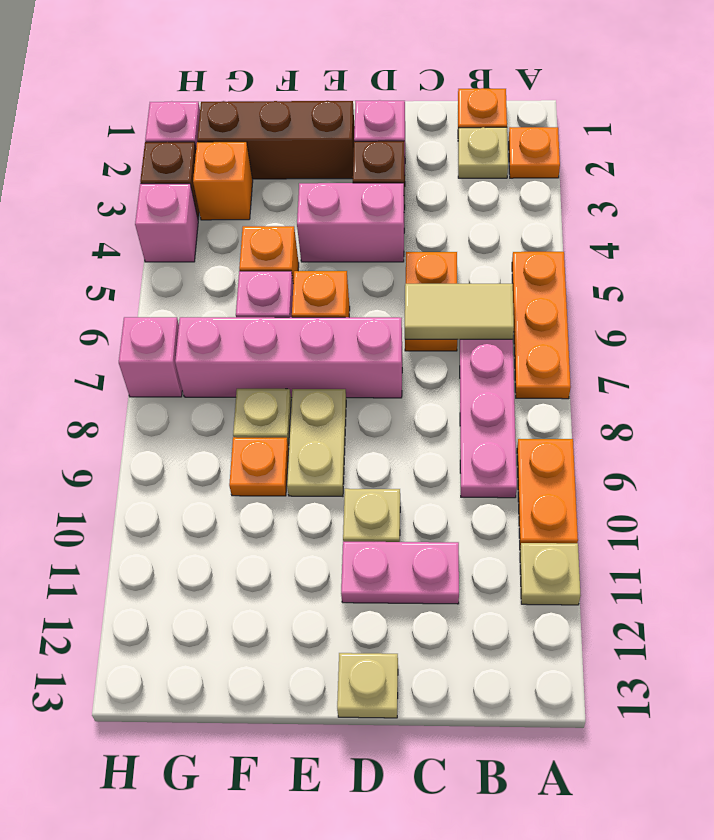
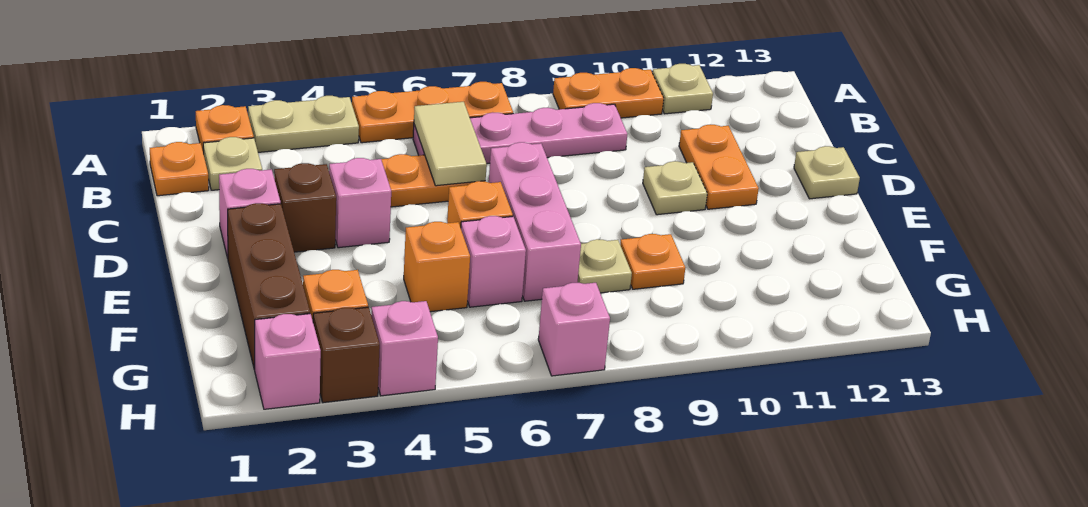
pink 1x2 plate [341,542,459,604] -> orange 1x2 plate [679,125,759,209]
pink 1x2 brick [297,183,404,262] -> pink 1x1 brick [329,158,391,248]
pink 1x4 brick [175,317,402,398] -> pink 1x3 brick [489,142,581,301]
tan 1x2 plate [287,389,346,496] -> tan 1x2 plate moved to [248,96,359,152]

